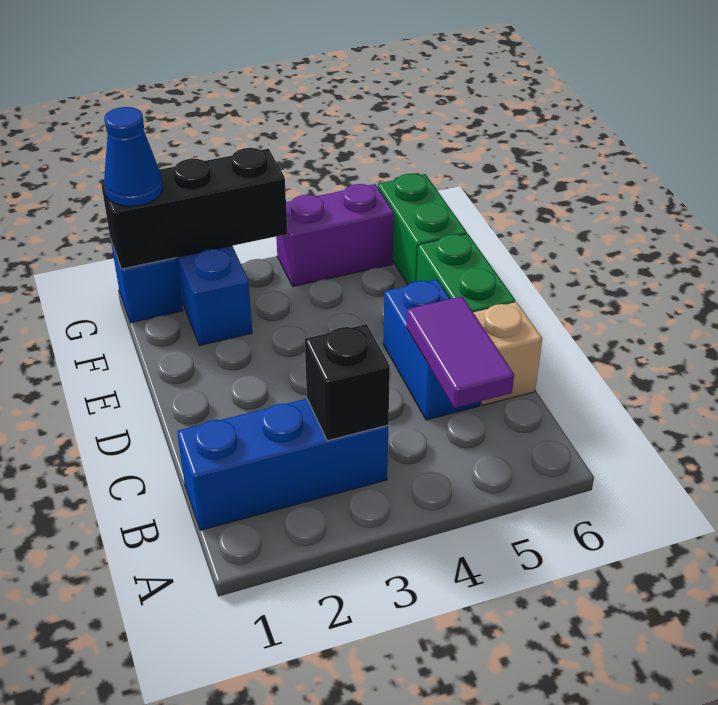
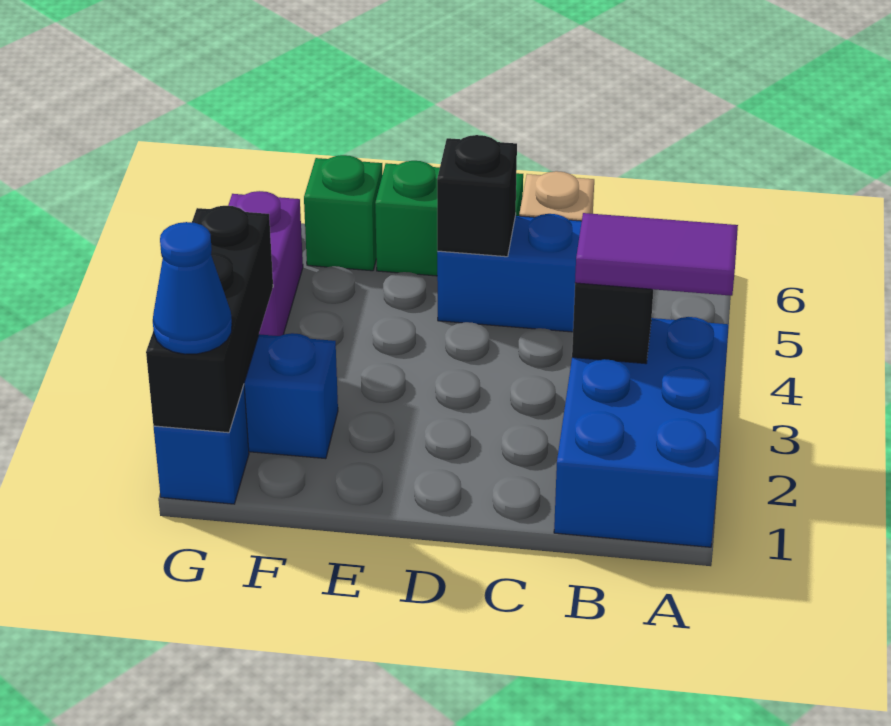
blue 1x3 brick [177,399,388,530] -> blue 2x3 brick [554,317,729,547]
purple 1x2 tile [406,296,514,408] -> purple 1x2 tile moved to [575,213,738,296]
none -> black 1x1 brick [437,135,517,257]
green 1x2 brick [378,174,467,284] -> green 1x1 brick [304,155,382,271]

